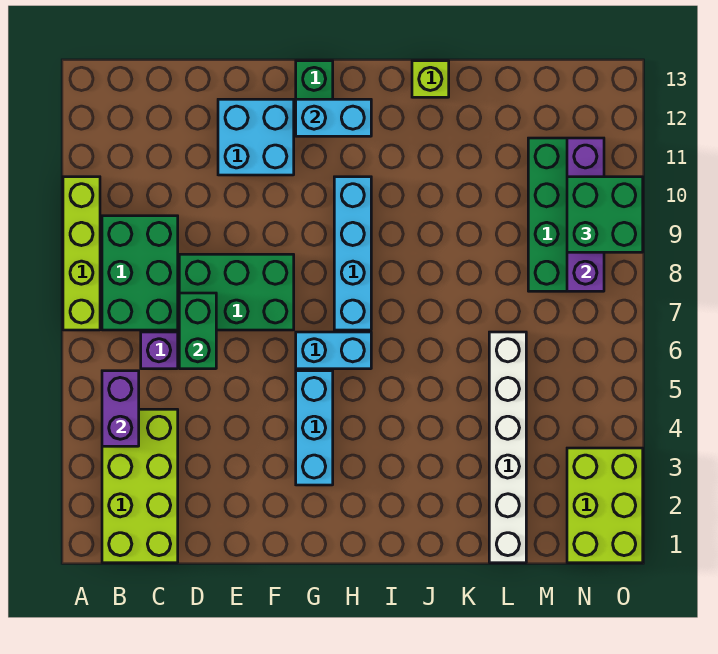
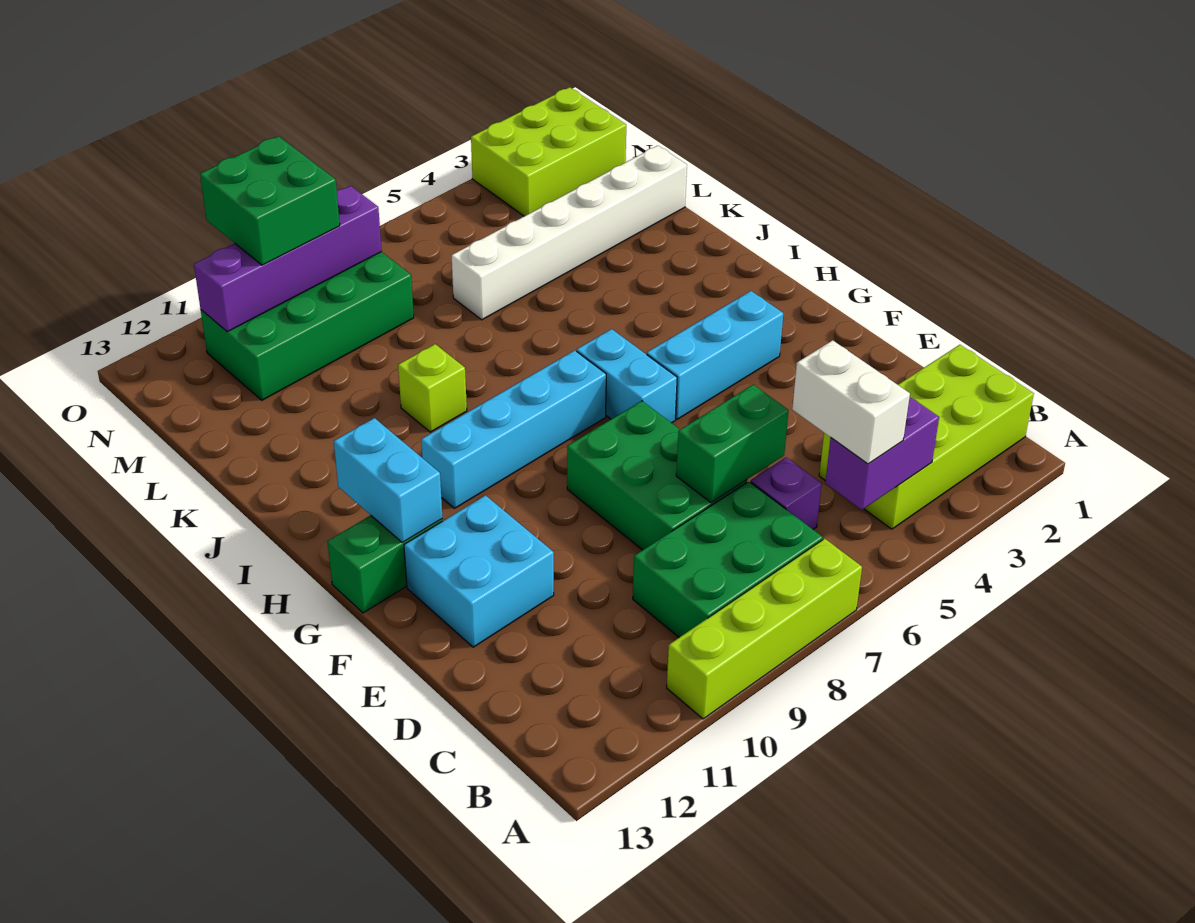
none -> white 1x2 brick [792,340,910,464]
lime 1x1 brick [412,61,449,97] -> lime 1x1 brick moved to [398,344,467,432]

